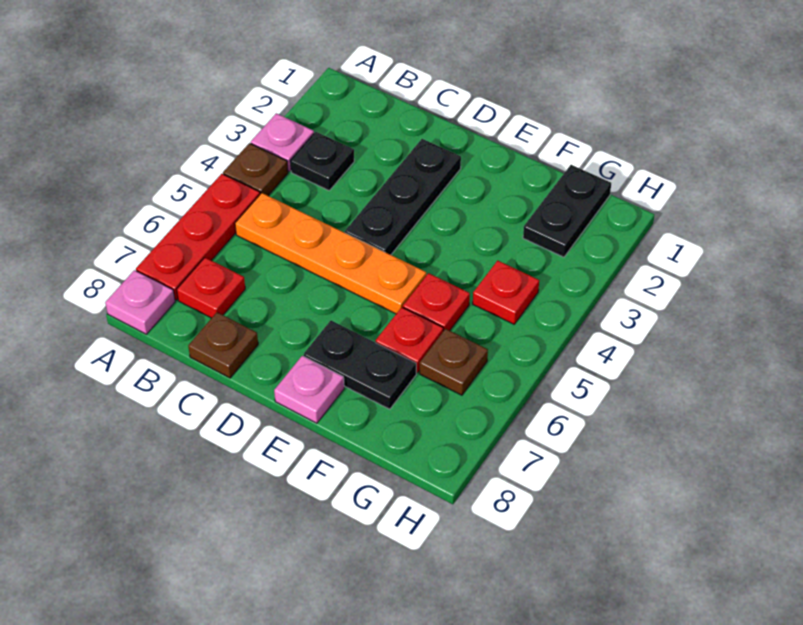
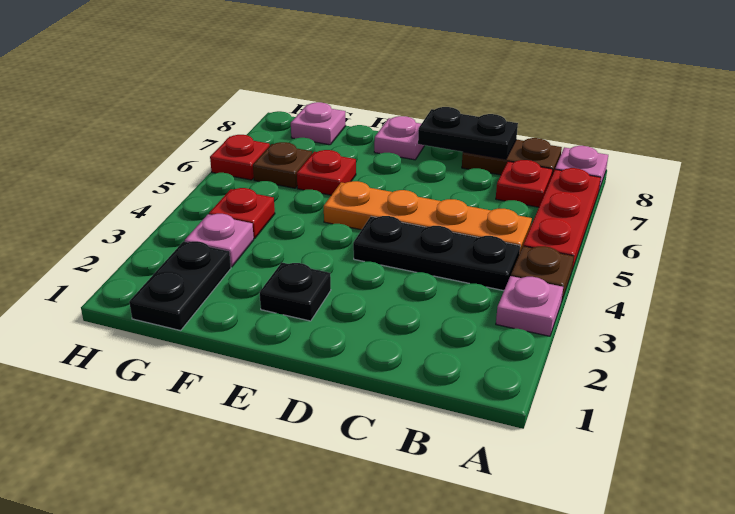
black 1x1 plate [290,132,354,190] -> black 1x1 plate moved to [260,263,331,321]
brown 1x1 plate [188,312,258,378] -> brown 1x2 plate [462,138,562,175]
black 1x3 plate [345,139,461,255] -> black 1x3 plate turned to [353,216,520,291]
black 1x2 plate [304,321,416,409] -> black 1x2 plate moved to [418,107,518,159]
red 1x1 plate [403,273,470,331] -> red 1x1 plate moved to [210,135,270,180]
none -> pink 1x1 plate [185,214,254,267]
none -> pink 1x1 plate [291,102,346,145]

